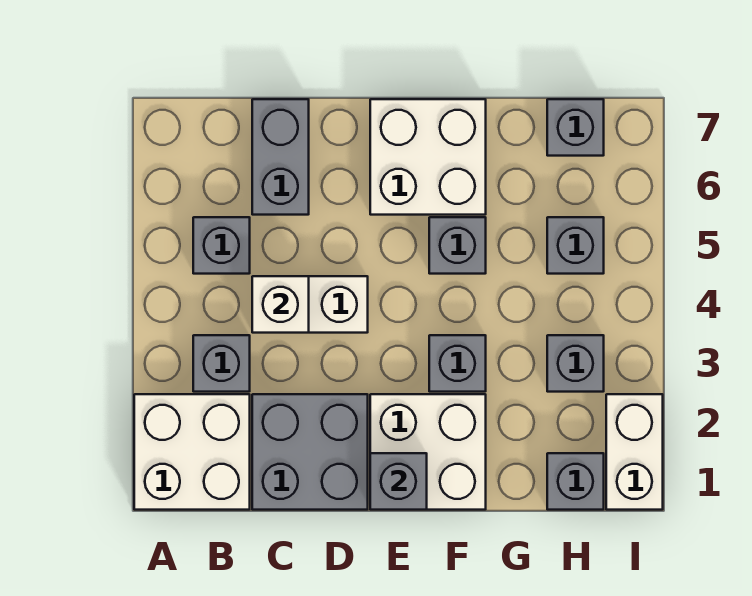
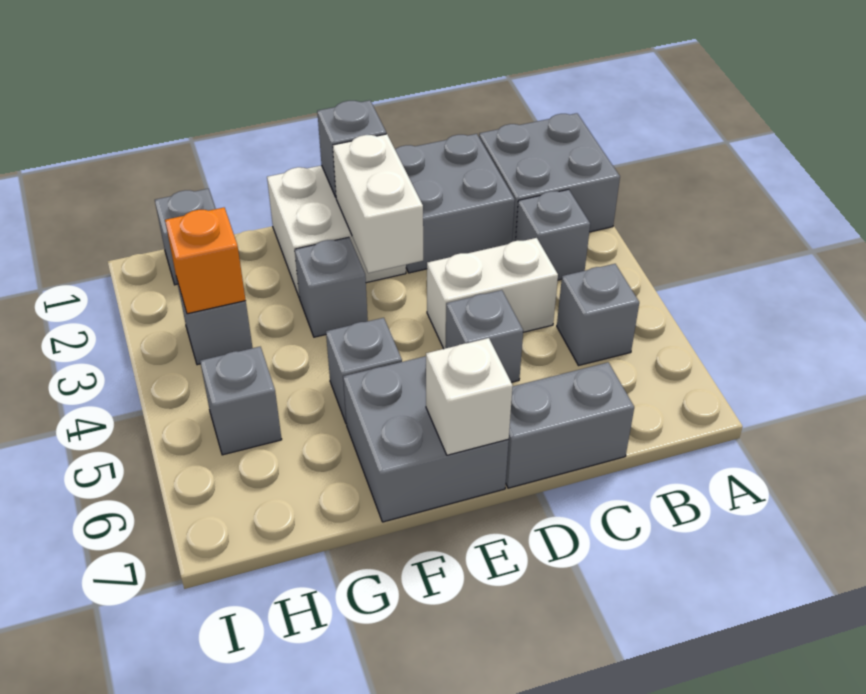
white 2x2 brick [134,394,250,510] -> grey 2x2 brick [479,113,620,242]
white 1x1 brick [252,276,309,333] -> white 1x1 brick moved to [426,338,513,455]
grey 1x2 brick [252,99,309,215] -> grey 1x2 brick turned to [506,362,634,488]
white 2x2 brick [370,99,486,215] -> grey 2x2 brick [343,356,509,522]
none -> orange 1x1 brick [165,208,246,314]
grey 1x1 brick [547,99,604,156] -> grey 1x1 brick moved to [446,290,523,382]
white 1x2 brick [606,394,663,510] -> white 1x2 brick moved to [333,134,423,273]

